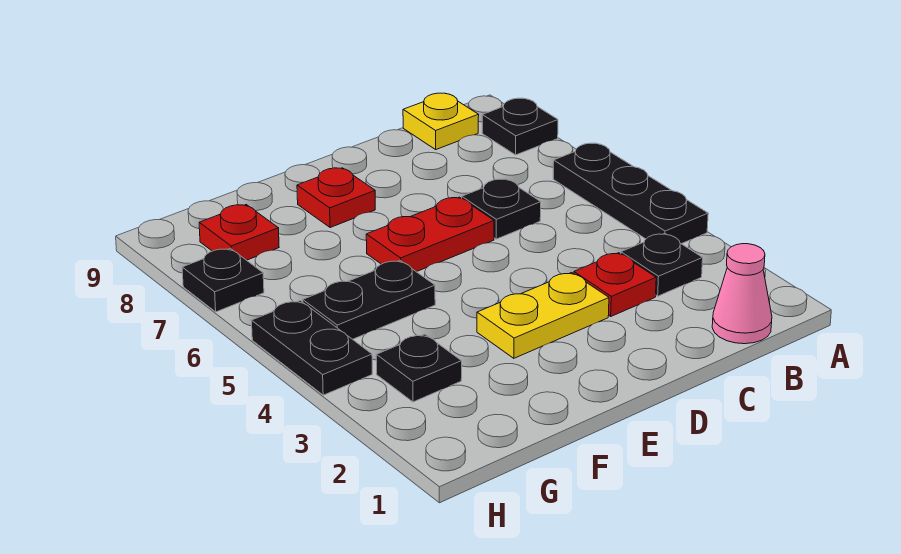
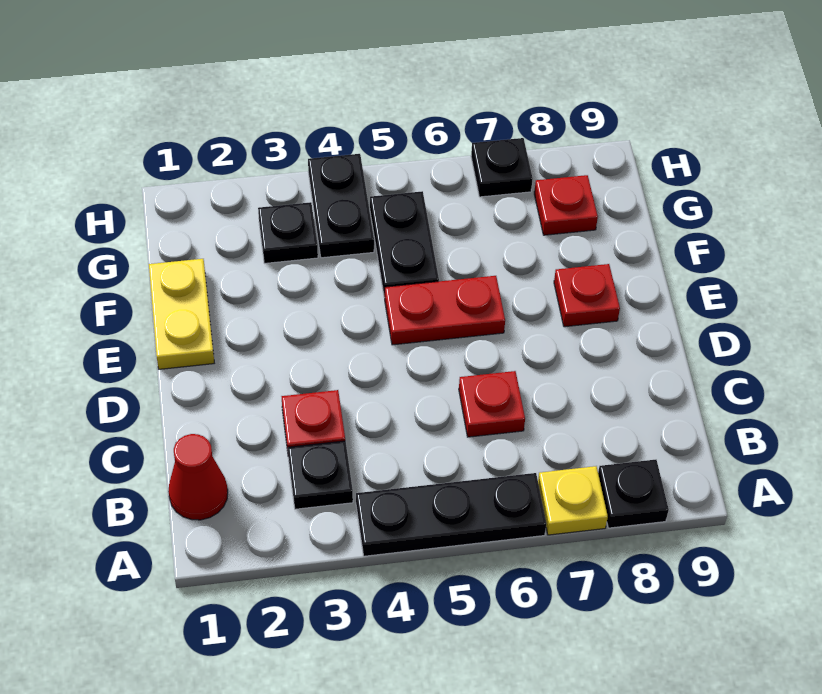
pink 1x1 cone [712,244,772,344] -> red 1x1 cone [168,434,228,520]
yellow 1x1 plate [403,93,479,149] -> yellow 1x1 plate moved to [538,466,608,535]
black 1x1 plate [462,179,541,239] -> red 1x1 plate [459,371,525,437]
yellow 1x2 plate [477,273,609,358] -> yellow 1x2 plate moved to [149,259,214,369]
red 1x2 plate [366,197,494,272] -> red 1x2 plate turned to [384,276,505,345]
black 1x2 plate [252,301,372,395] -> black 1x2 plate turned to [308,154,374,258]

